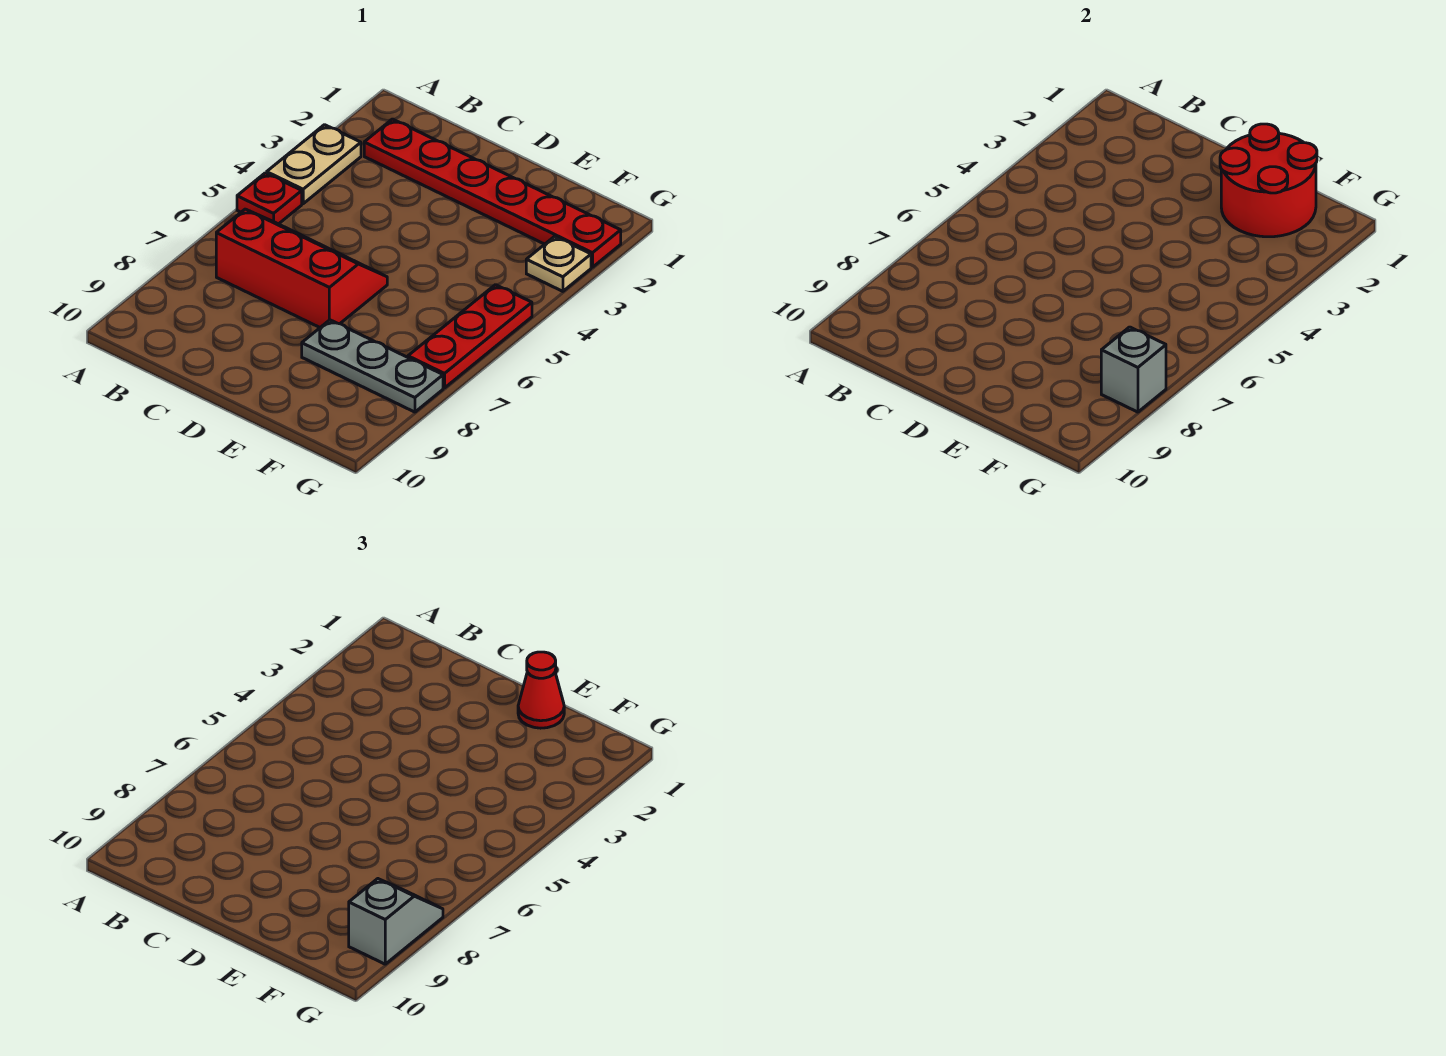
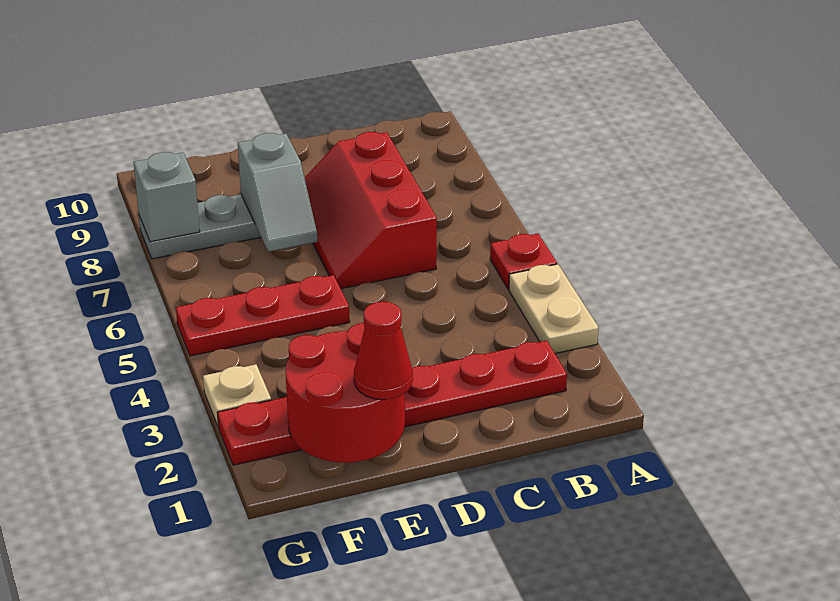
red 2x3 slope [216,209,387,327] -> red 2x3 slope turned to [305,132,437,289]
red 1x3 plate [408,285,532,388] -> red 1x3 plate turned to [176,275,350,356]
grey 1x2 slope [349,879,443,964] -> grey 1x2 slope moved to [238,133,317,252]

